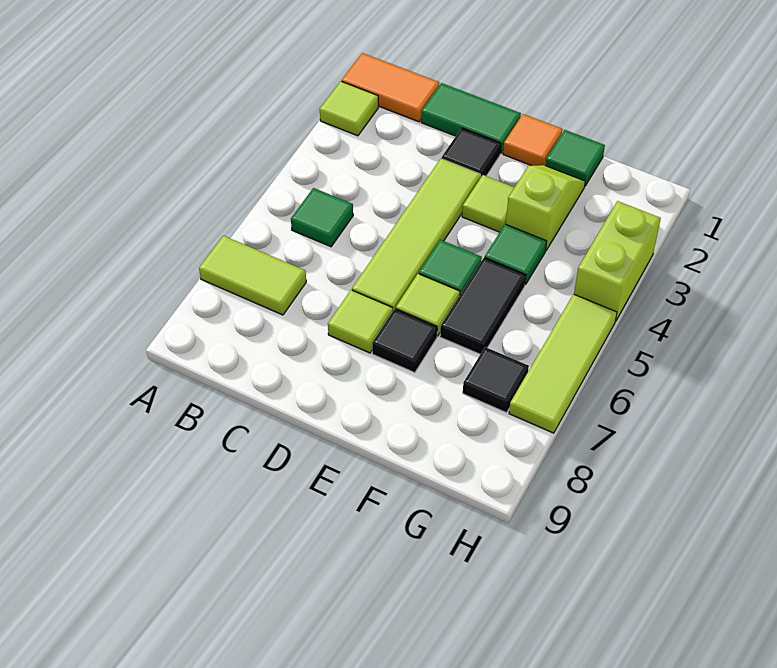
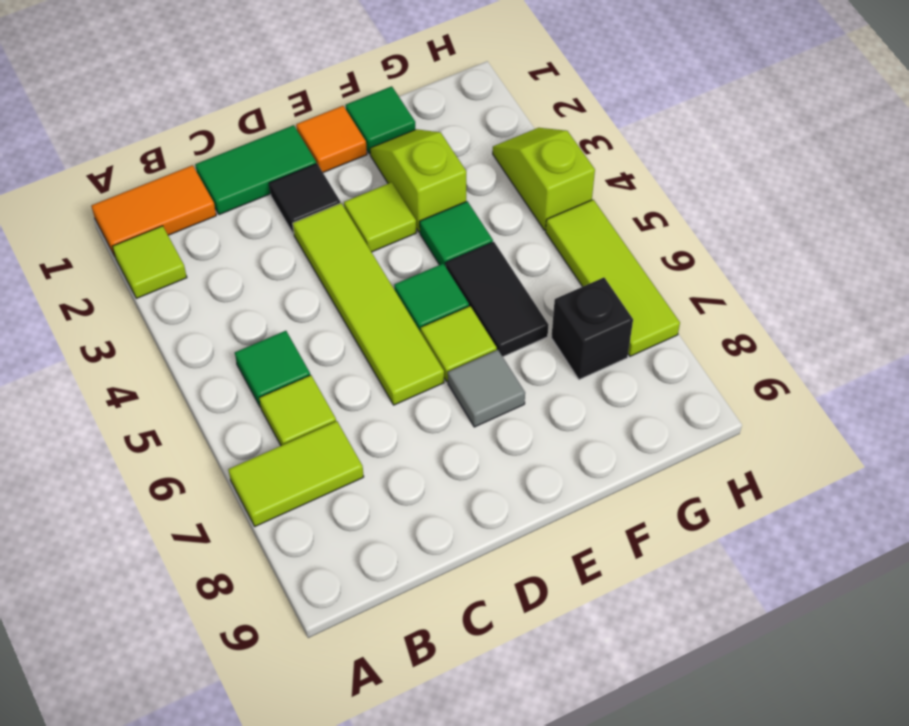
lime 1x1 tile [328,290,393,353] -> lime 1x1 tile moved to [259,375,336,446]
black 1x1 tile [372,309,437,373] -> grey 1x1 tile [448,350,525,427]
black 1x1 tile [463,347,529,413] -> black 1x1 brick [551,278,633,380]
lime 1x2 brick [574,201,661,322] -> lime 1x2 slope [493,128,595,230]

